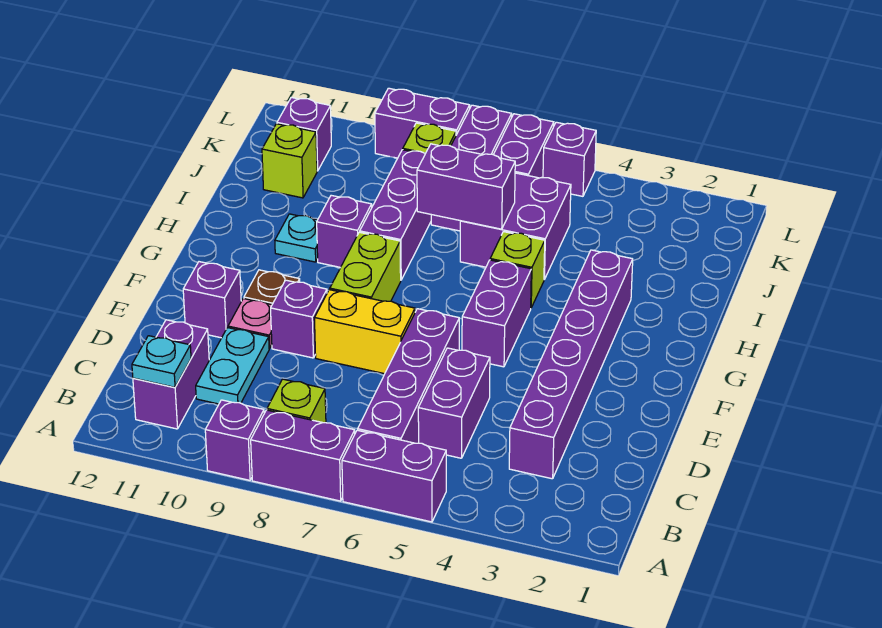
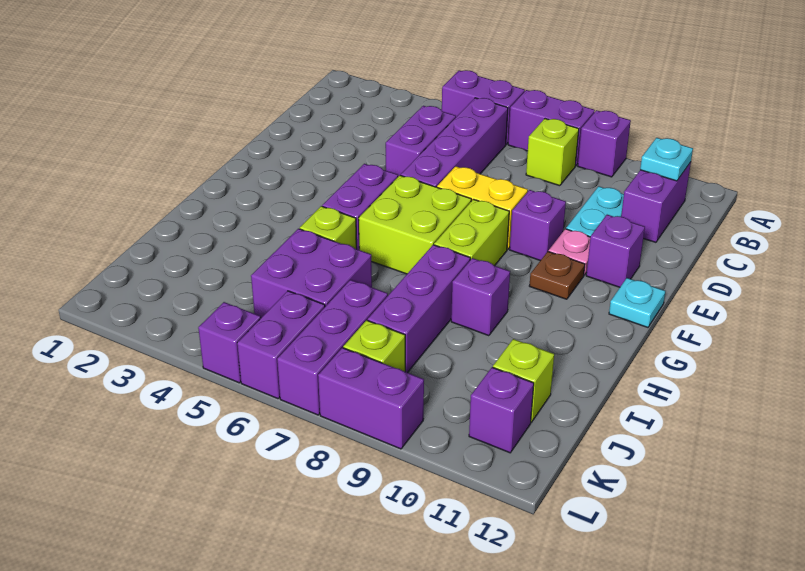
purple 1x6 brick [509,250,633,479] -> none
none -> lime 2x2 brick [359,175,471,274]
cyan 1x1 plate [275,214,318,262] -> cyan 1x1 plate moved to [609,278,665,327]
purple 1x2 brick [417,144,515,229] -> none

